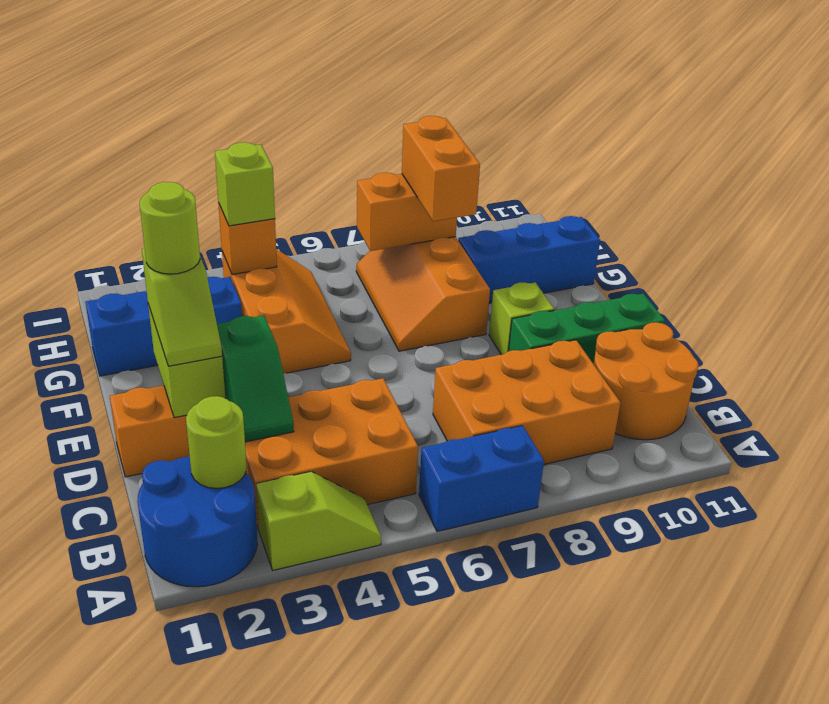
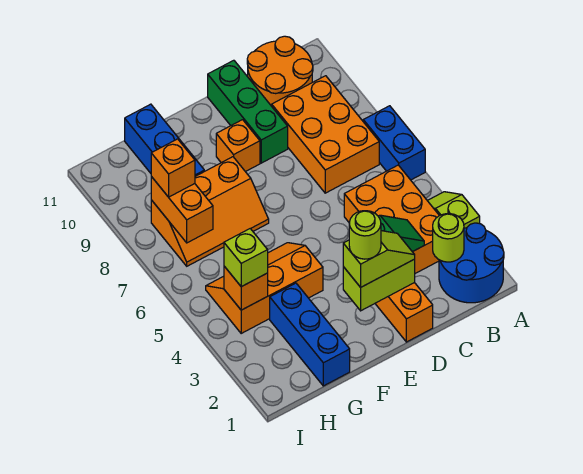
lime 1x1 brick [489,283,554,355] -> orange 1x1 brick [216,120,260,172]
orange 1x2 brick [402,116,480,221] -> orange 1x1 brick [151,139,195,197]

